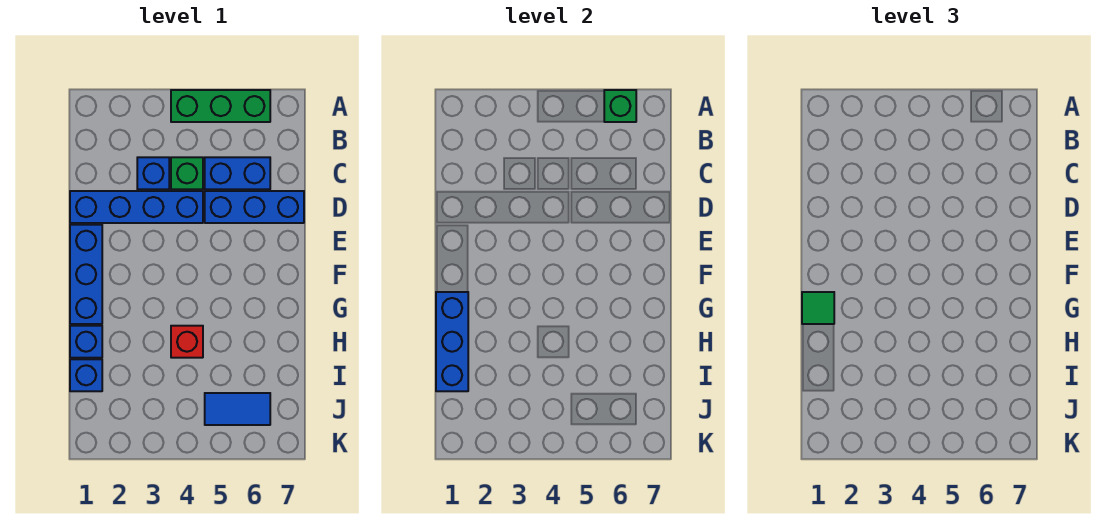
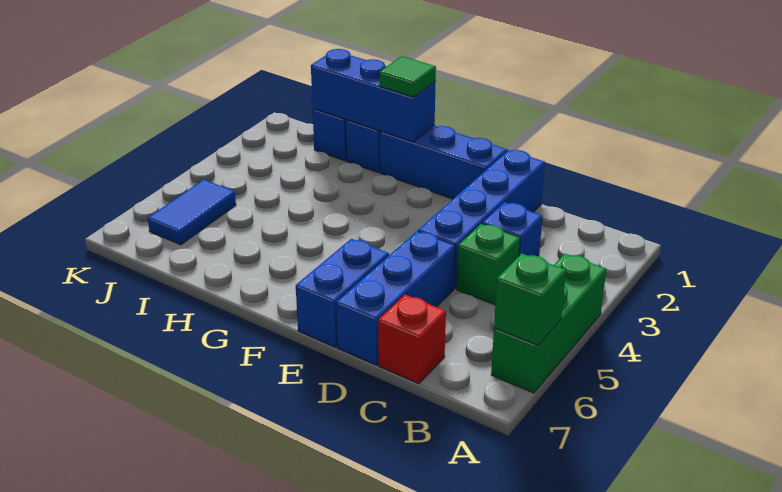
blue 1x2 brick [205,157,270,189] -> blue 1x2 brick moved to [296,239,389,347]
red 1x1 brick [171,326,203,358] -> red 1x1 brick moved to [378,295,446,384]

